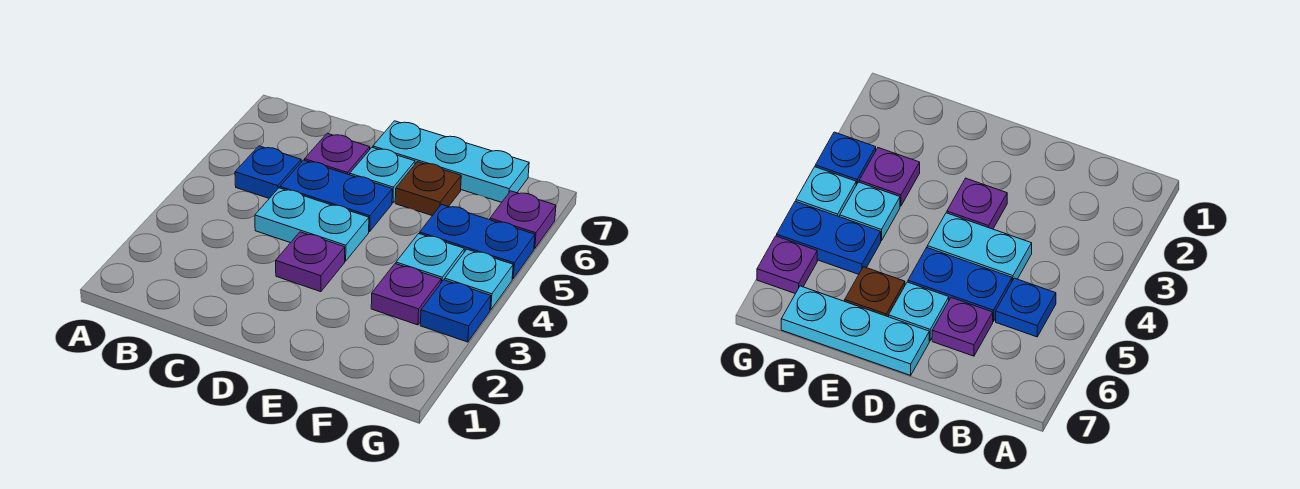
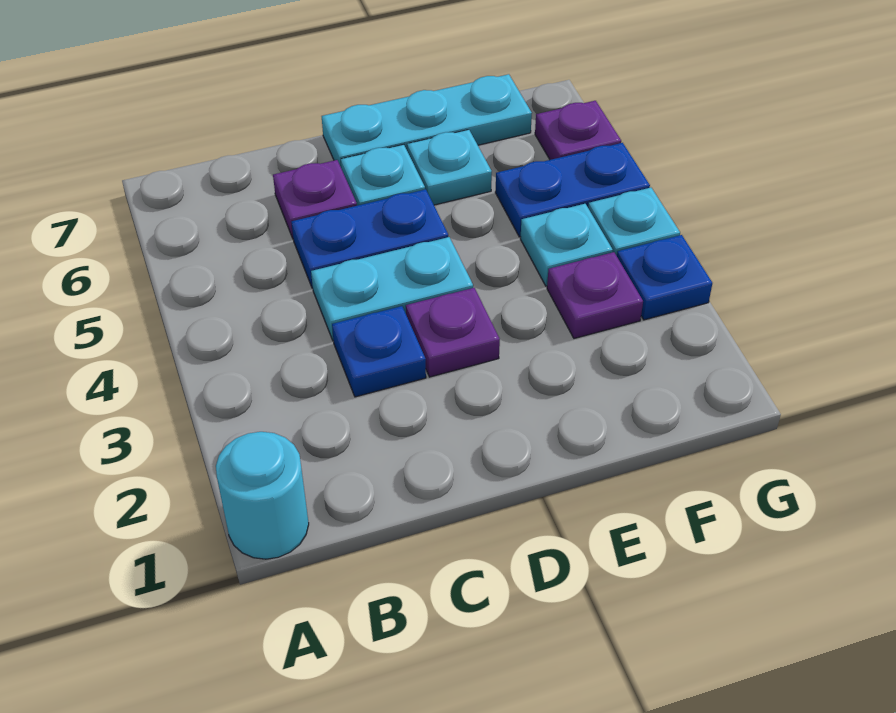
none -> cyan 1x1 round brick [216,432,309,559]
blue 1x1 plate [235,146,301,198] -> blue 1x1 plate moved to [332,306,426,397]
brown 1x1 plate [395,162,461,216] -> cyan 1x1 plate [407,130,492,205]

